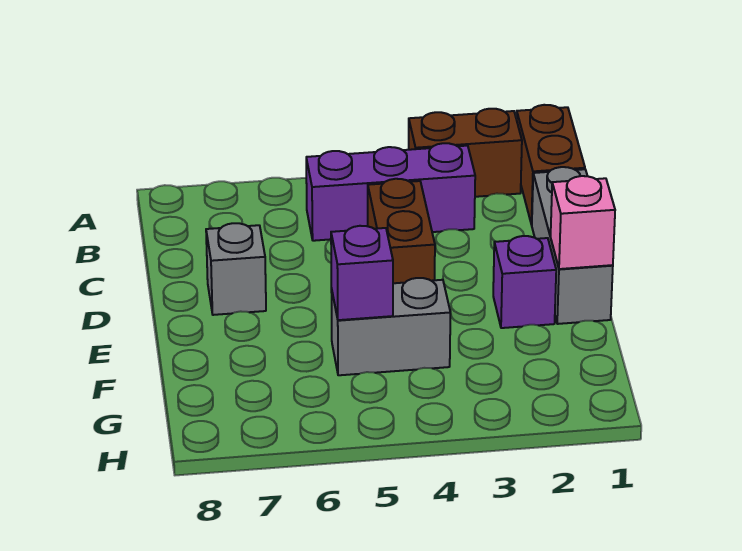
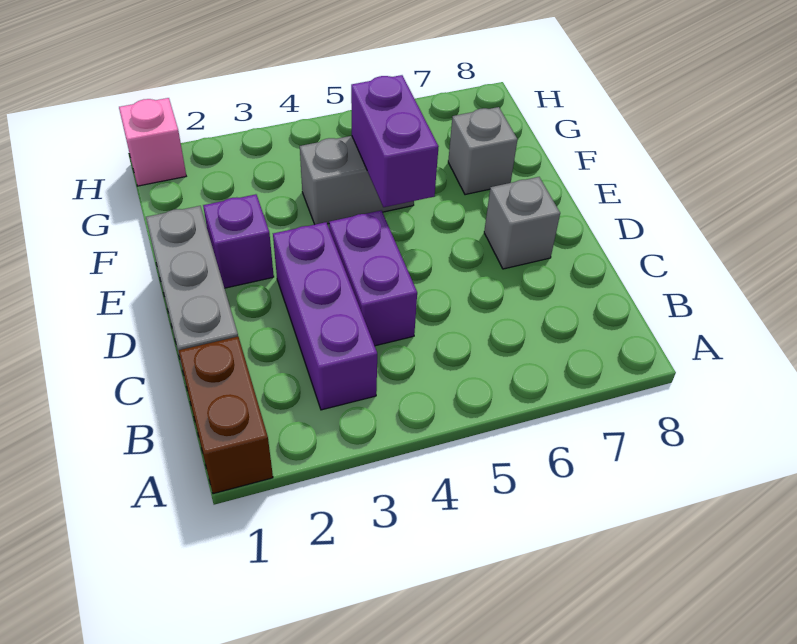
brown 1x2 brick [409,109,522,197] -> none
purple 1x3 brick [306,143,475,241] -> purple 1x3 brick turned to [273,222,377,410]
brown 1x2 brick [368,179,435,283] -> purple 1x2 brick [329,211,417,346]
pink 1x1 brick [551,176,615,269] -> pink 1x1 brick moved to [119,98,186,186]
purple 1x1 brick [331,226,393,320] -> purple 1x2 brick [351,75,439,207]
none -> grey 1x1 brick [448,107,518,195]

